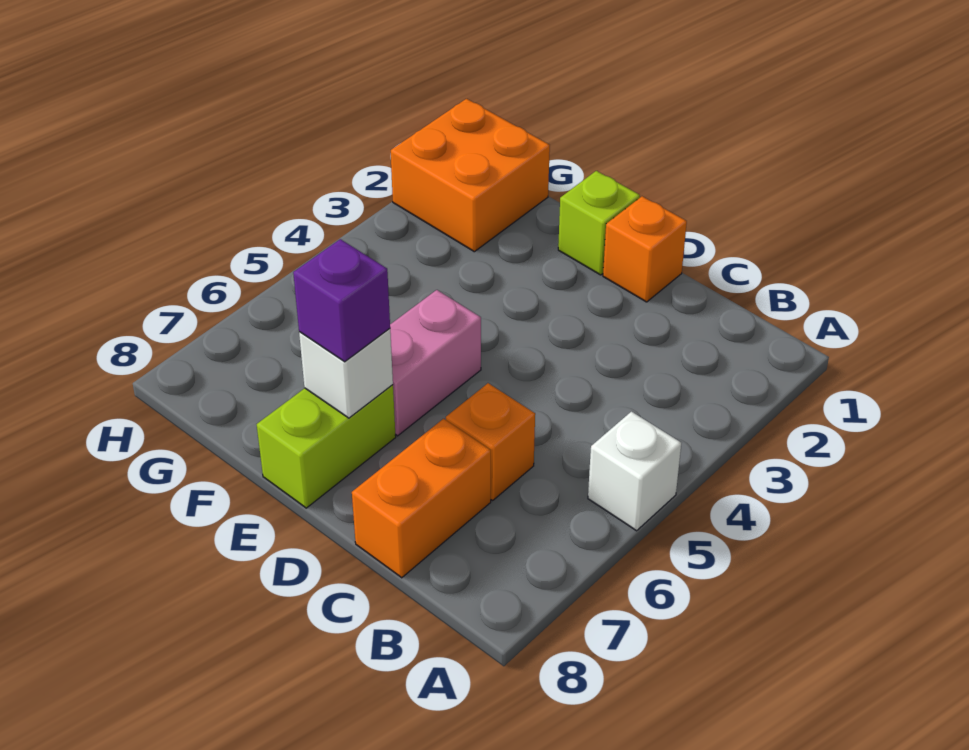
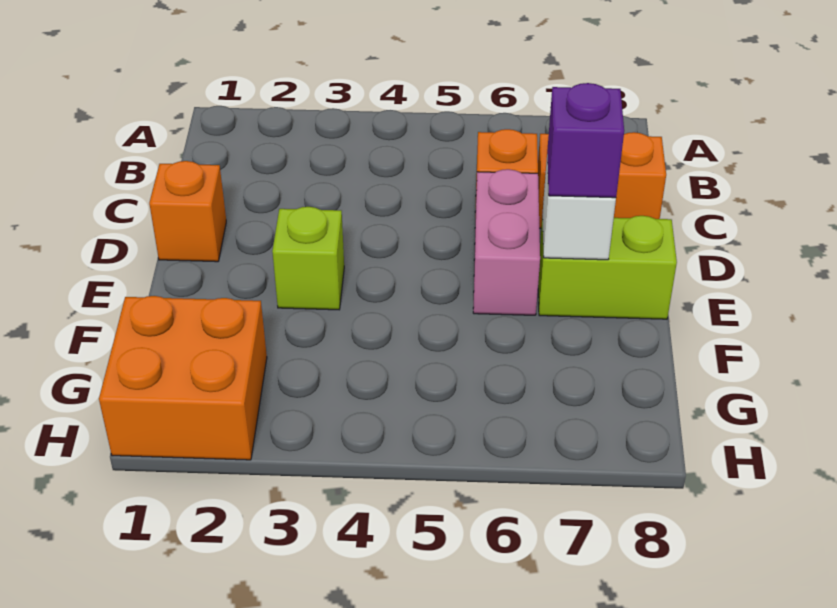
white 1x1 brick [588,412,681,531] -> none
lime 1x1 brick [558,171,640,275] -> lime 1x1 brick moved to [272,207,344,310]
pink 1x2 brick [390,290,481,436] -> pink 1x2 brick turned to [473,169,540,315]

